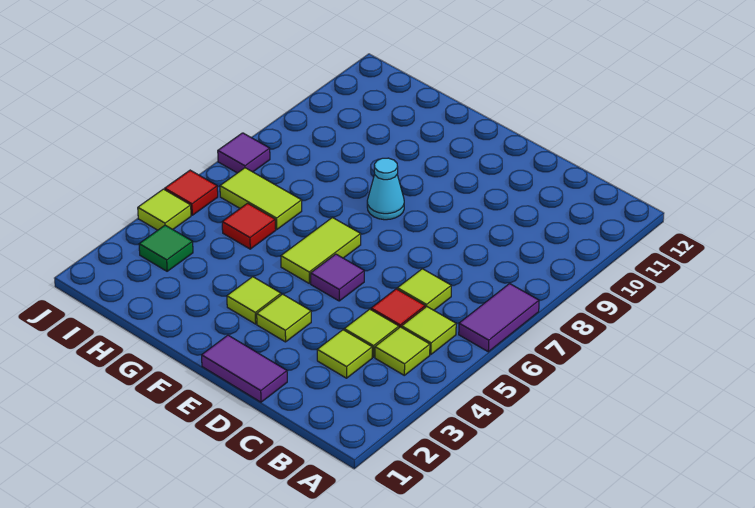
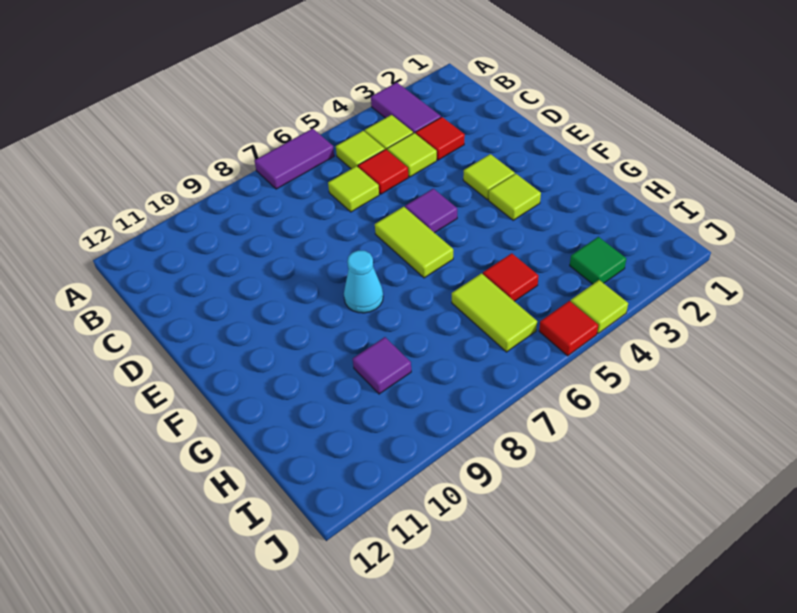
lime 1x1 tile [317,330,372,378] -> red 1x1 tile [416,117,465,160]
purple 1x2 tile [202,335,287,402] -> purple 1x2 tile moved to [371,82,441,134]
lime 1x2 tile [281,217,361,283] -> lime 1x2 tile turned to [375,207,453,278]
purple 1x1 tile [218,133,270,173] -> purple 1x1 tile moved to [353,337,411,394]

